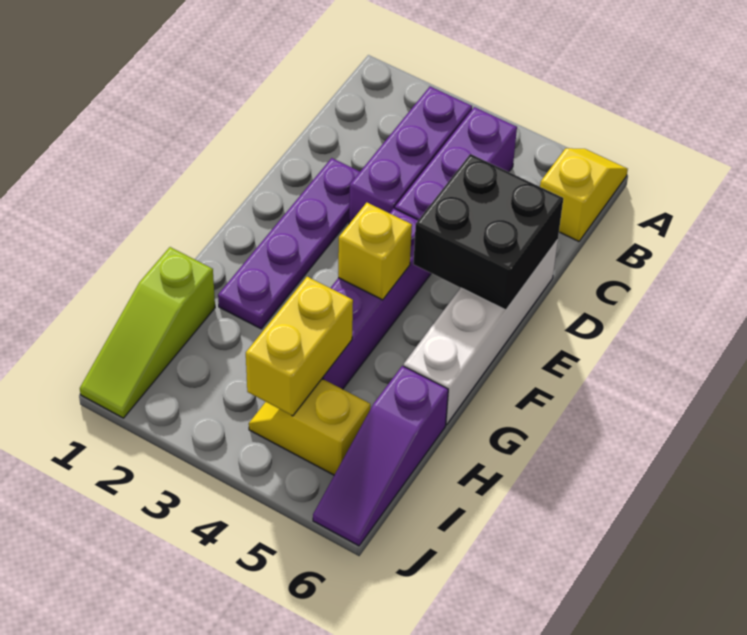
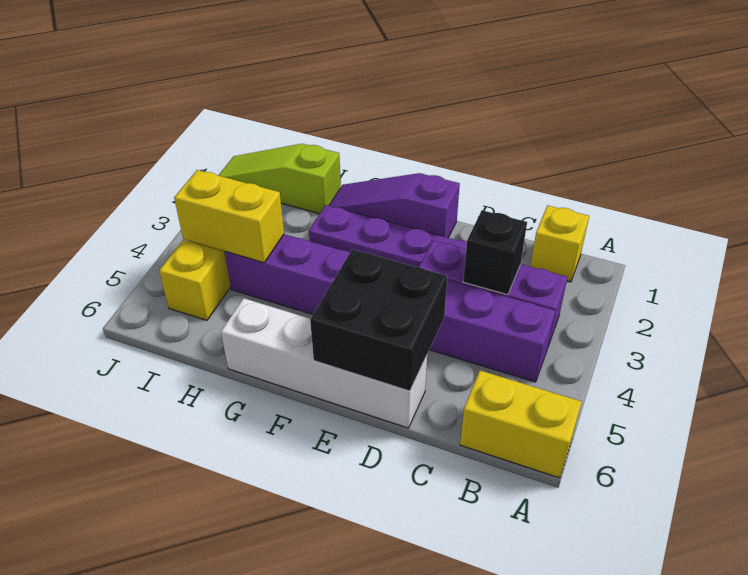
yellow 1x2 slope [540,148,628,241] -> yellow 1x2 brick [460,371,582,478]
none -> black 1x1 brick [463,210,527,295]
yellow 1x1 brick [338,203,412,300] -> yellow 1x1 brick moved to [530,205,589,282]
purple 1x3 slope [313,366,448,546] -> purple 1x3 slope moved to [329,173,460,238]

